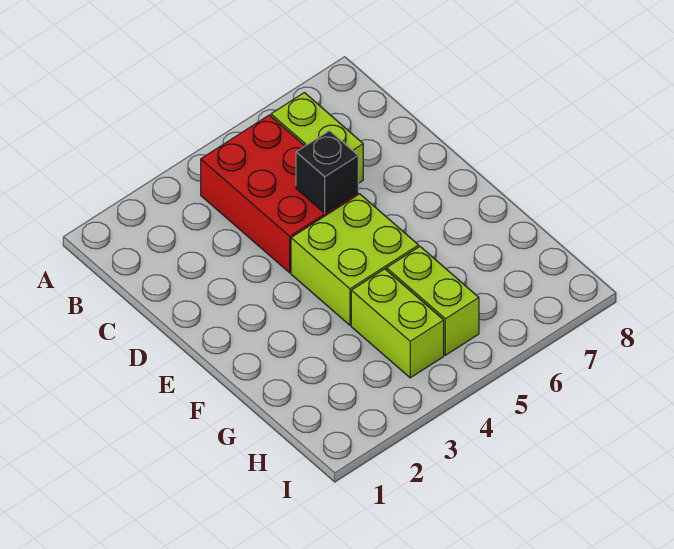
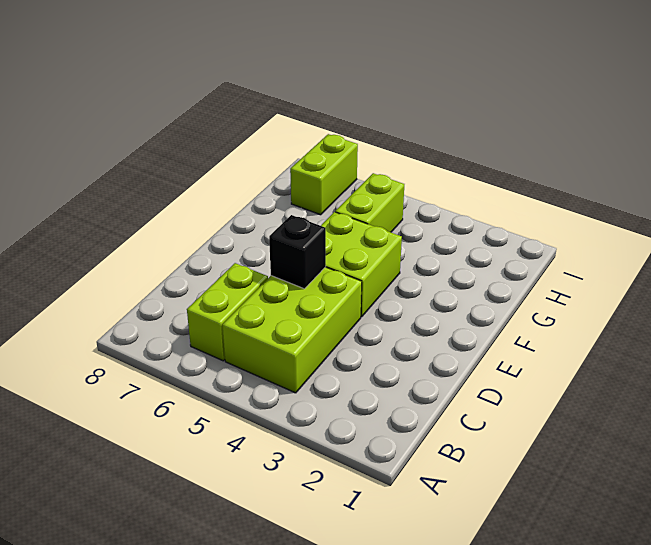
red 2x3 brick [201,115,358,273] -> lime 2x3 brick [222,267,362,393]
lime 1x2 brick [351,269,444,378] -> lime 1x2 brick moved to [290,134,358,215]

